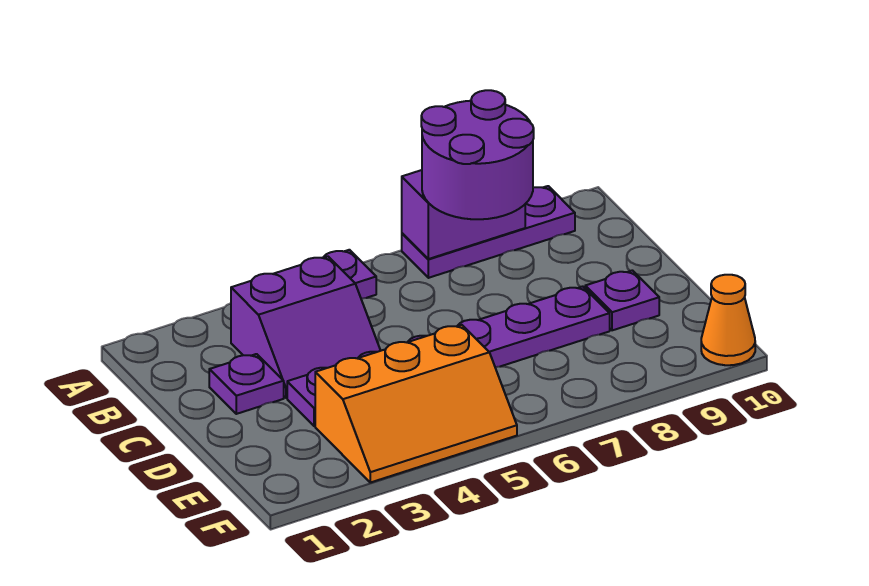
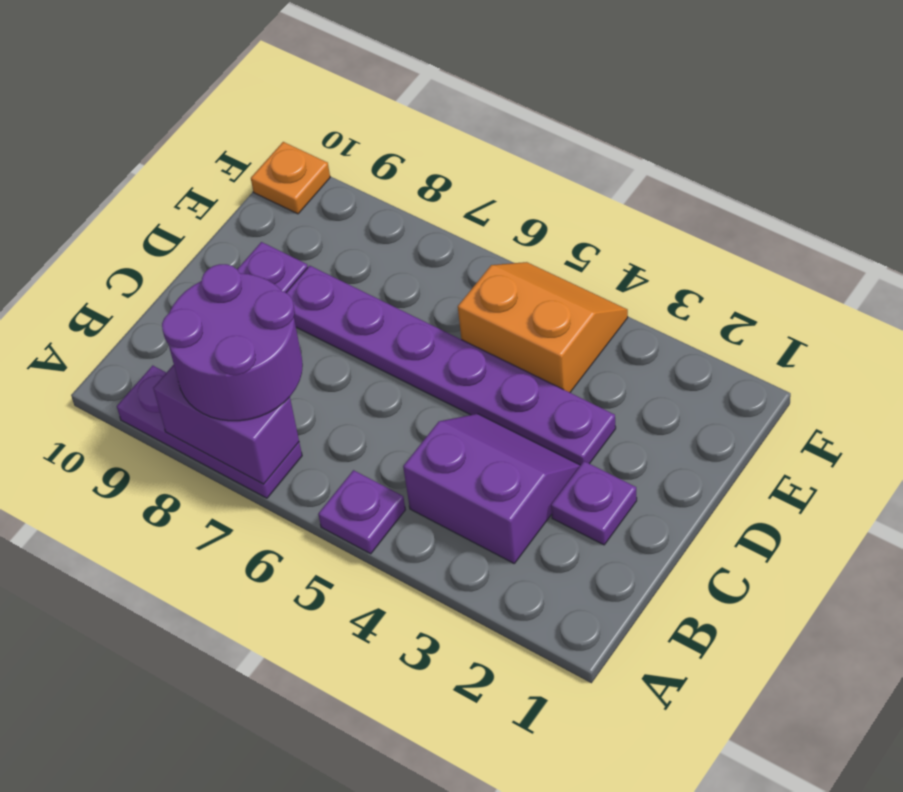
orange 2x3 slope [315,325,517,482] -> orange 2x2 slope [458,262,628,392]
orange 1x1 cone [701,275,755,365] -> orange 1x1 plate [251,142,330,214]

